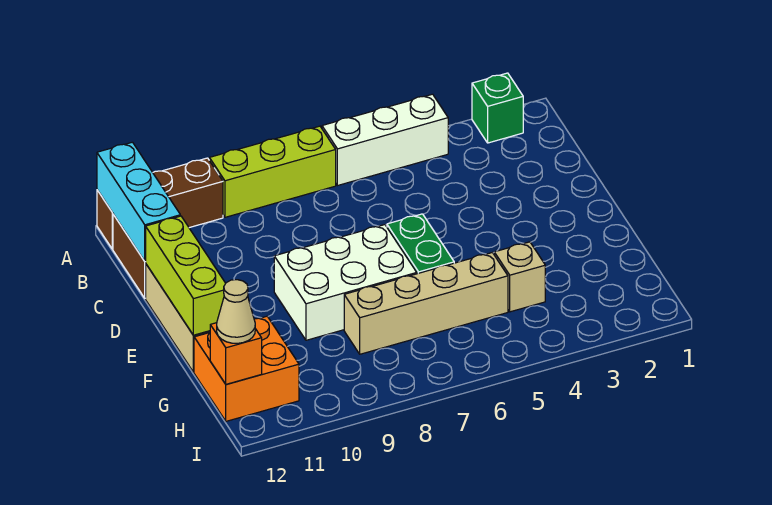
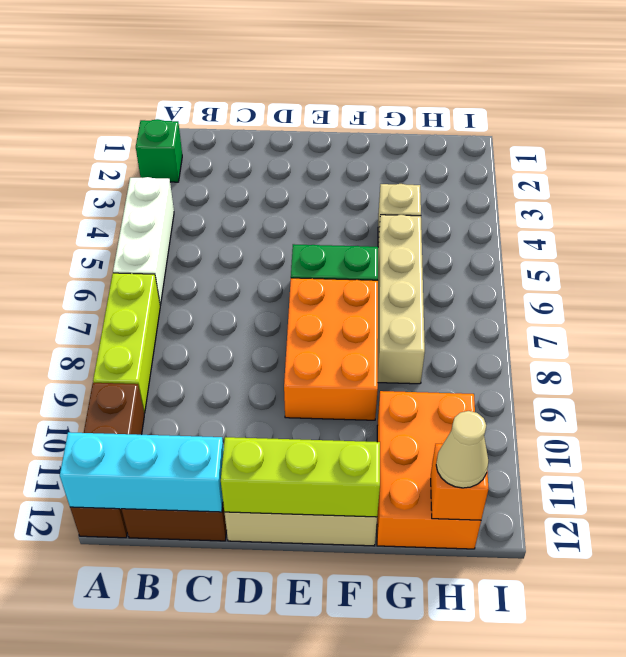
white 2x3 brick [274,225,417,340] -> orange 2x3 brick [284,278,378,420]
orange 2x2 brick [194,316,299,421] -> orange 2x3 brick [377,391,481,549]

